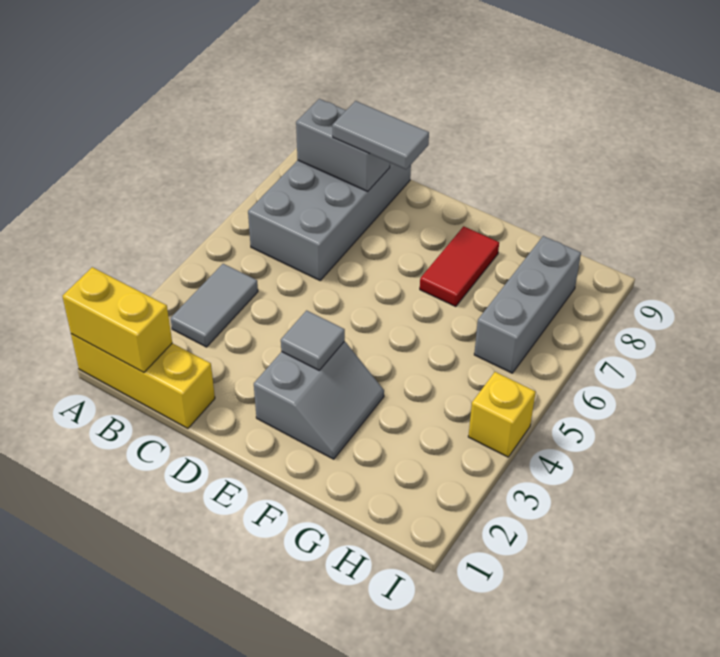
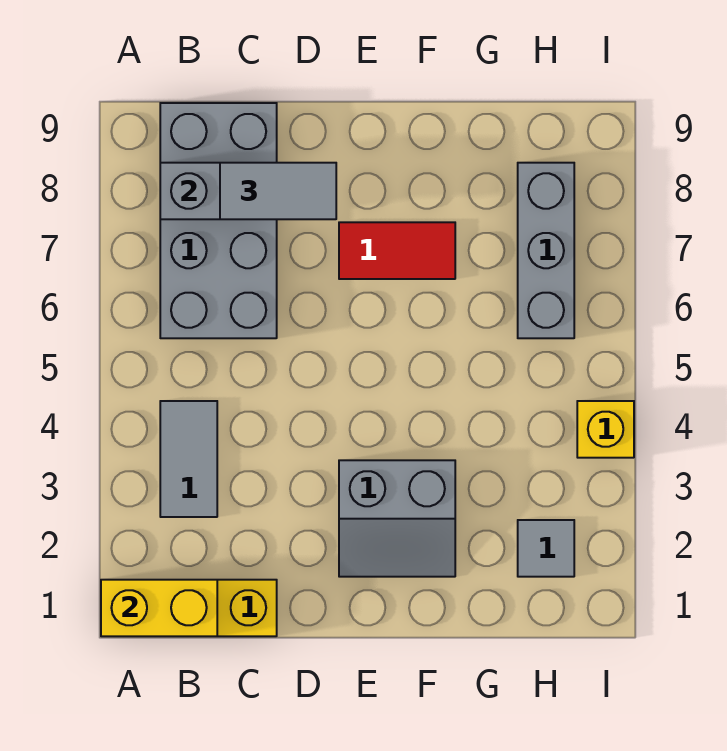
grey 2x2 slope [254,341,384,459] -> grey 2x2 slope turned to [339,460,455,577]
grey 1x1 tile [281,310,345,370] -> grey 1x1 tile moved to [518,520,574,577]
red 1x2 tile [420,226,499,307] -> red 1x2 tile turned to [339,222,455,279]

